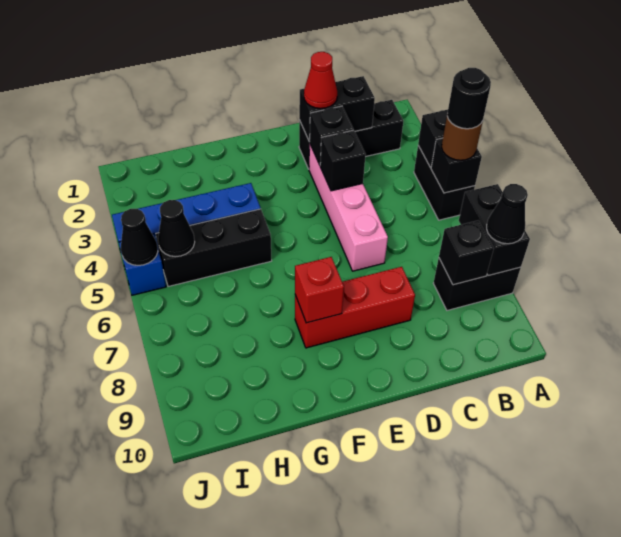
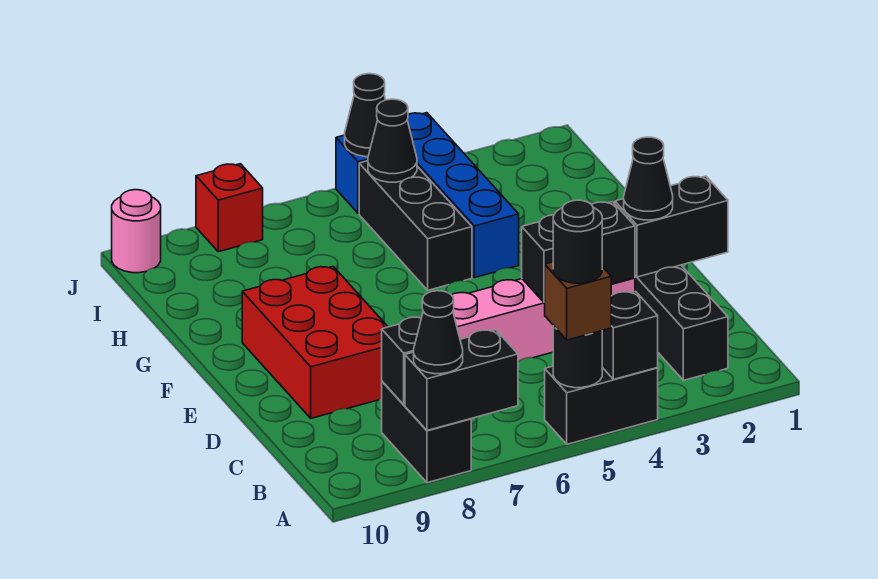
black 1x1 brick [431,138,482,193] -> black 1x1 round brick [553,325,602,388]
brown 1x1 round brick [442,117,483,160] -> brown 1x1 brick [545,262,611,340]
black 1x2 brick [299,76,375,141] -> black 1x2 brick turned to [615,176,728,277]
red 1x1 cone [304,52,337,109] -> black 1x1 cone [624,137,673,220]
red 1x3 brick [295,267,415,348] -> red 2x3 brick [242,266,388,418]
red 1x1 brick [295,257,344,323] -> red 1x1 brick moved to [196,164,263,252]
none -> pink 1x1 round brick [112,190,161,273]

